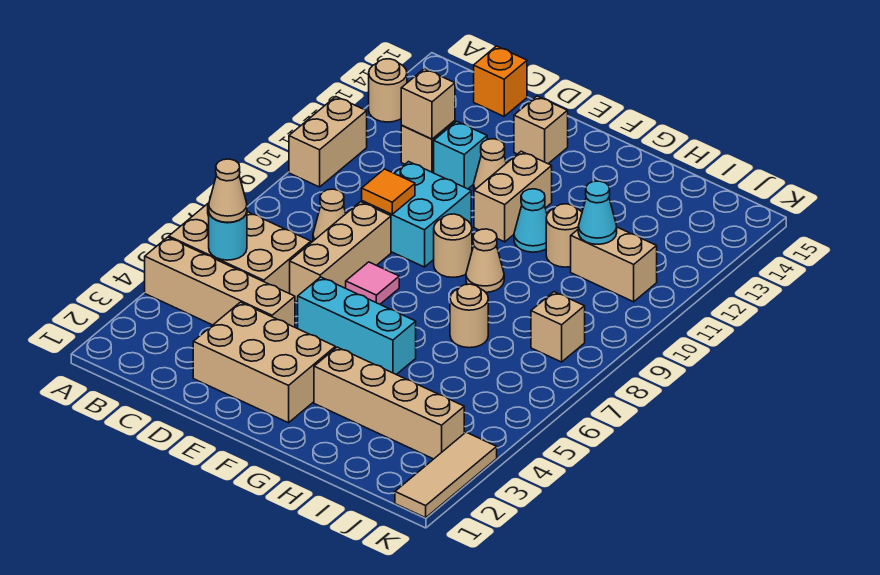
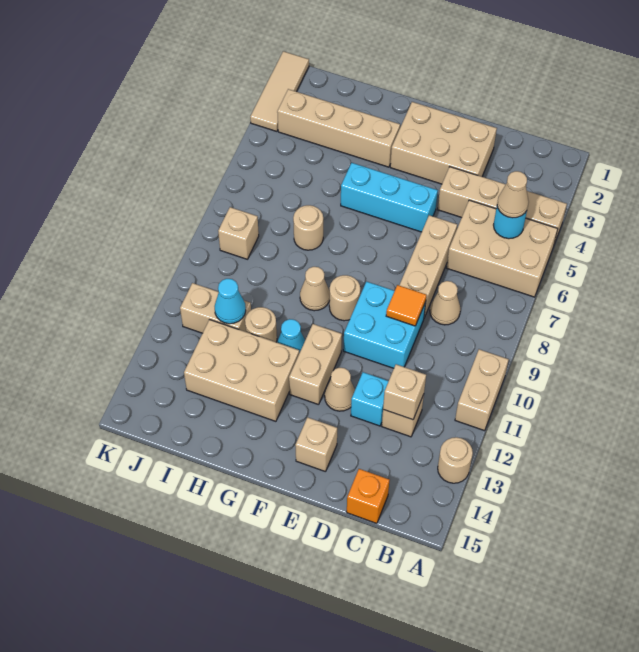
pink 1x1 tile [346,262,399,304] -> none
none -> tan 2x3 brick [184,320,299,421]

